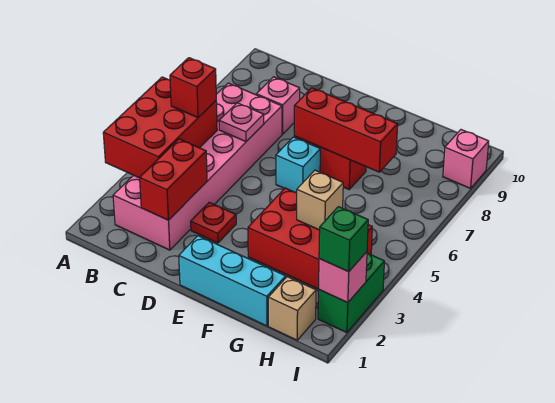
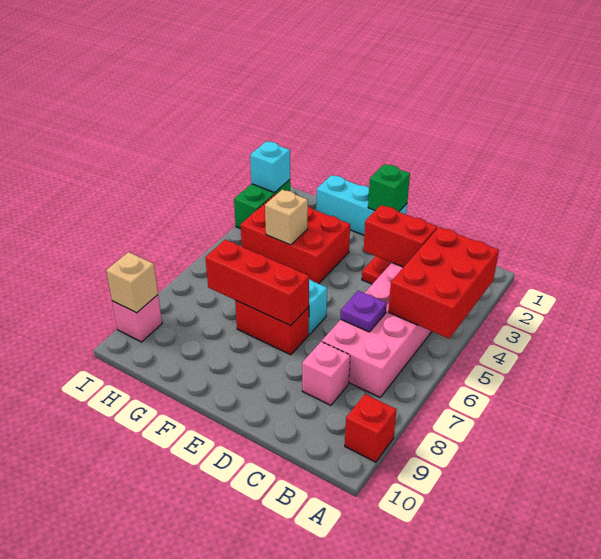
red 1x1 brick [170,58,216,118] -> red 1x1 brick moved to [345,394,397,462]
red 1x2 brick [140,139,207,220] -> red 1x2 brick turned to [363,205,437,267]
pink 1x1 plate [219,103,264,142] -> purple 1x1 plate [341,291,387,332]
tan 1x1 brick [268,277,316,340] -> tan 1x1 brick moved to [106,252,158,313]
pink 1x1 brick [319,252,367,303] -> cyan 1x1 brick [250,141,290,193]
green 1x1 brick [319,207,368,272] -> green 1x1 brick moved to [368,164,410,212]

